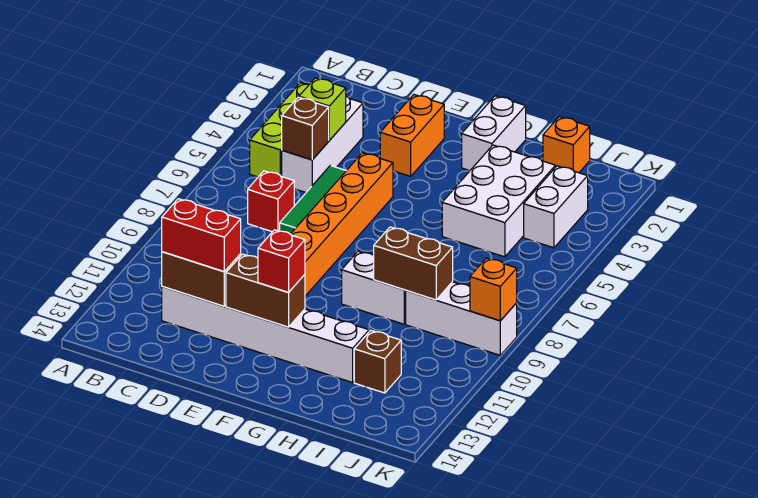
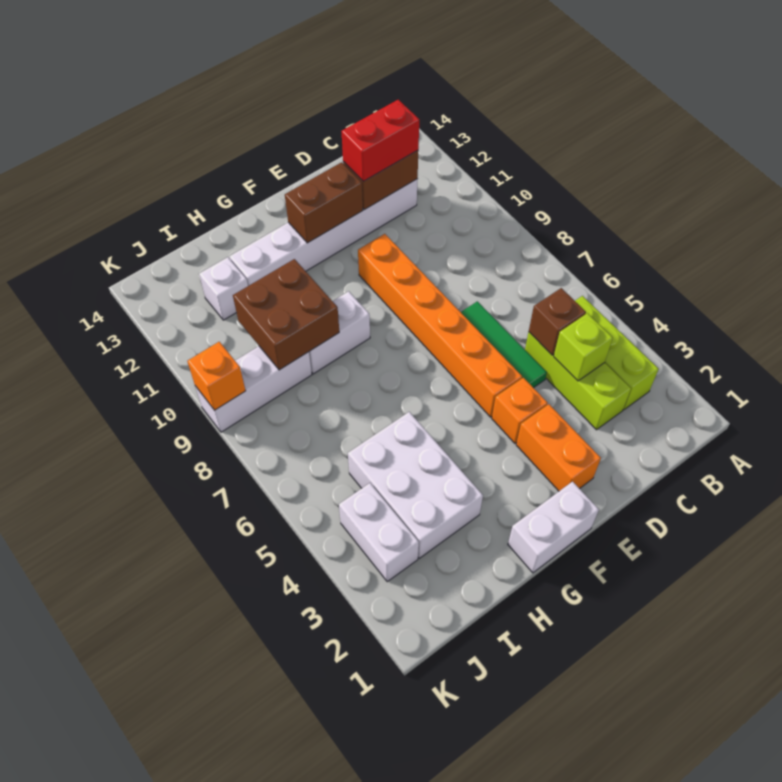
white 1x3 brick [282,96,363,192] -> lime 1x3 brick [525,332,631,430]
red 1x1 brick [248,171,294,232] -> none
red 1x1 brick [258,230,305,292] -> none
white 1x2 brick [462,96,526,171] -> white 1x2 brick turned to [508,482,599,573]
brown 1x2 brick [374,227,453,300] -> brown 2x2 brick [233,259,339,370]
orange 1x1 brick [543,117,590,173] -> orange 1x1 brick moved to [492,378,548,443]
brown 1x1 brick [354,331,401,393] -> white 1x1 brick [199,257,248,320]

